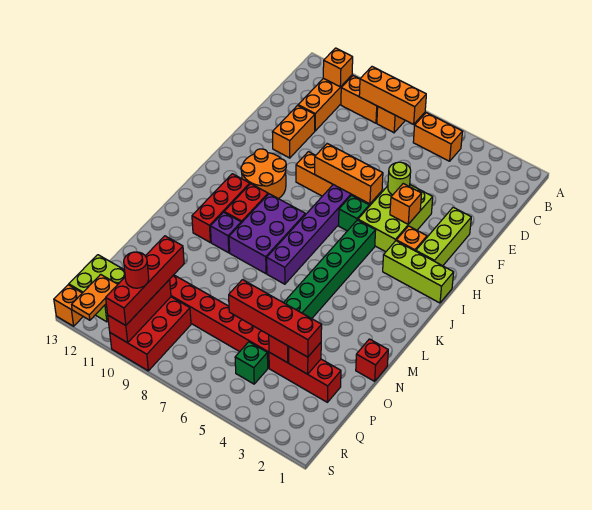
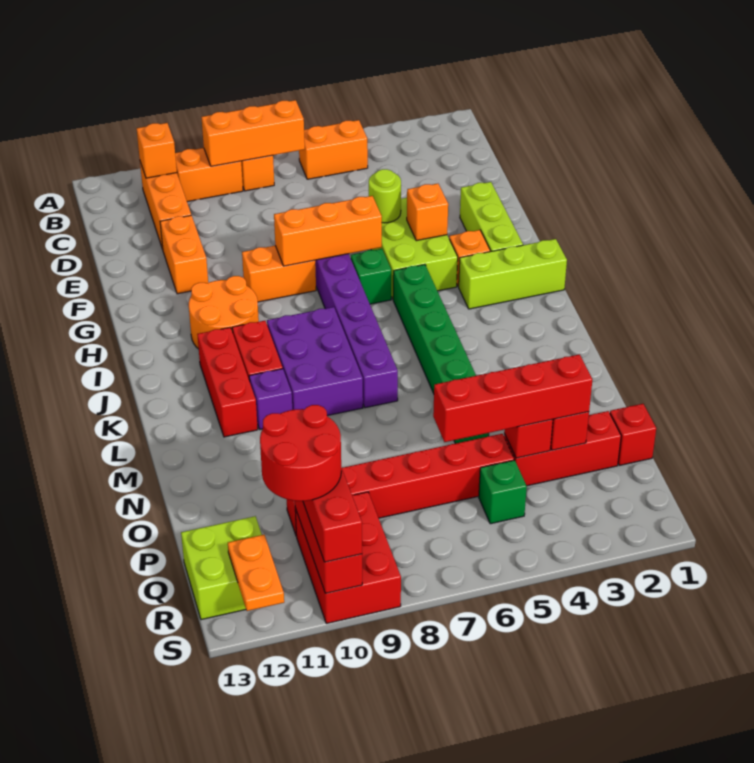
red 1x1 brick [356,339,388,381] -> red 1x1 brick moved to [610,404,656,465]
red 1x1 round brick [124,252,149,288] -> red 2x2 round brick [260,405,341,501]
orange 1x1 brick [54,285,83,326] -> none

